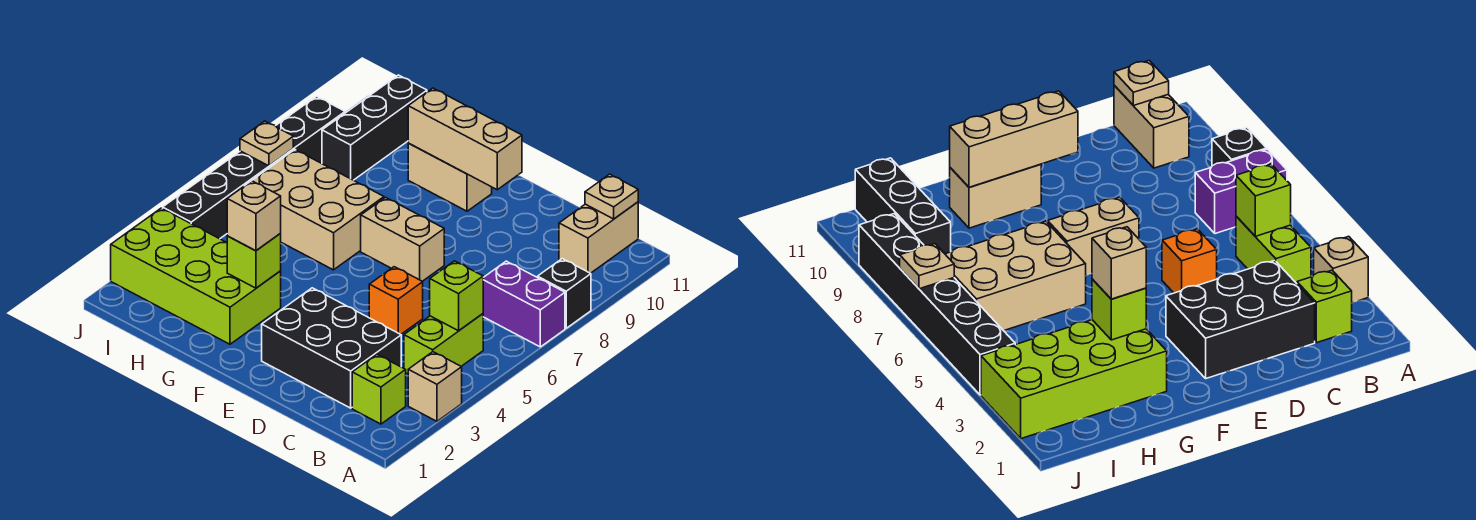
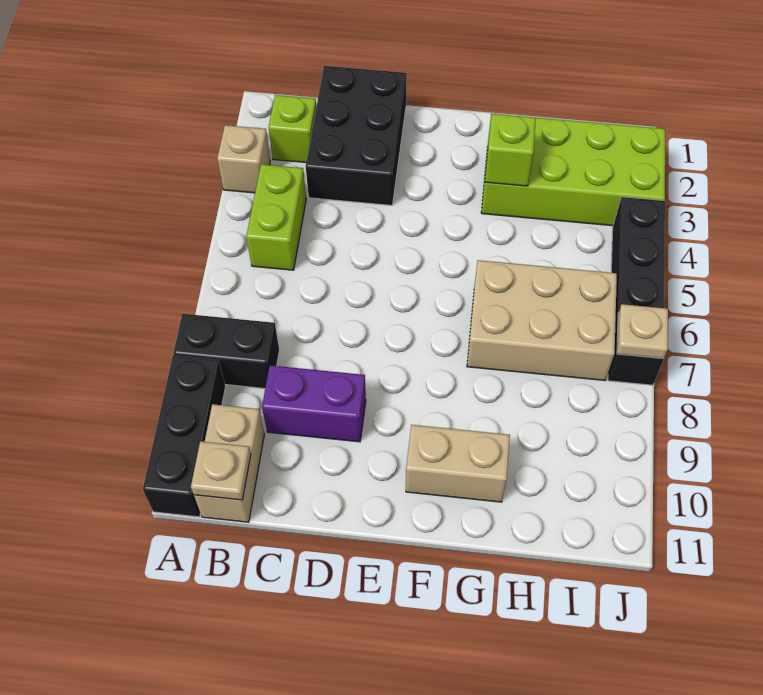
purple 1x2 brick [483,261,565,347] -> purple 1x2 brick moved to [262,365,366,442]
black 1x1 brick [538,259,591,328] -> black 1x2 brick [173,314,279,389]
lime 1x1 brick [430,261,483,331] -> none
black 2x3 brick [262,288,401,408] -> black 2x3 brick turned to [306,66,407,205]
orange 1x1 brick [369,267,423,334] -> none
tan 1x2 brick [361,198,444,281] -> none
tan 1x3 brick [408,88,522,190] -> none
tan 1x1 brick [227,181,281,251] -> none
black 1x3 brick [322,75,427,180] -> black 1x3 brick moved to [143,356,226,517]
black 1x6 brick [163,96,345,239] -> black 1x4 brick [608,197,665,385]

